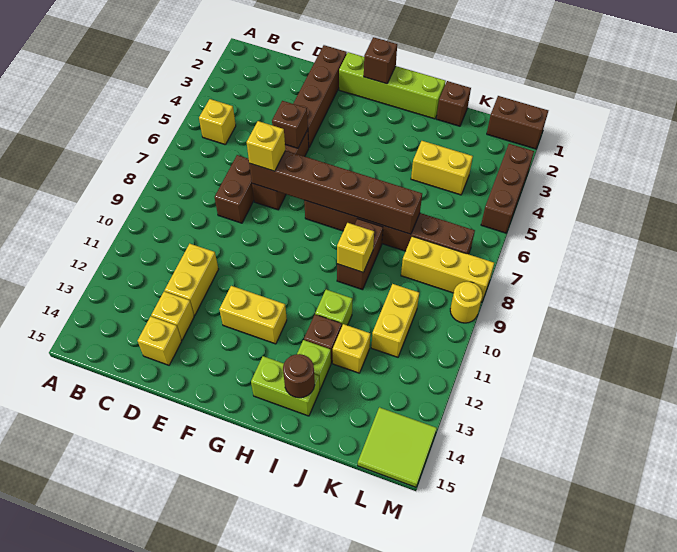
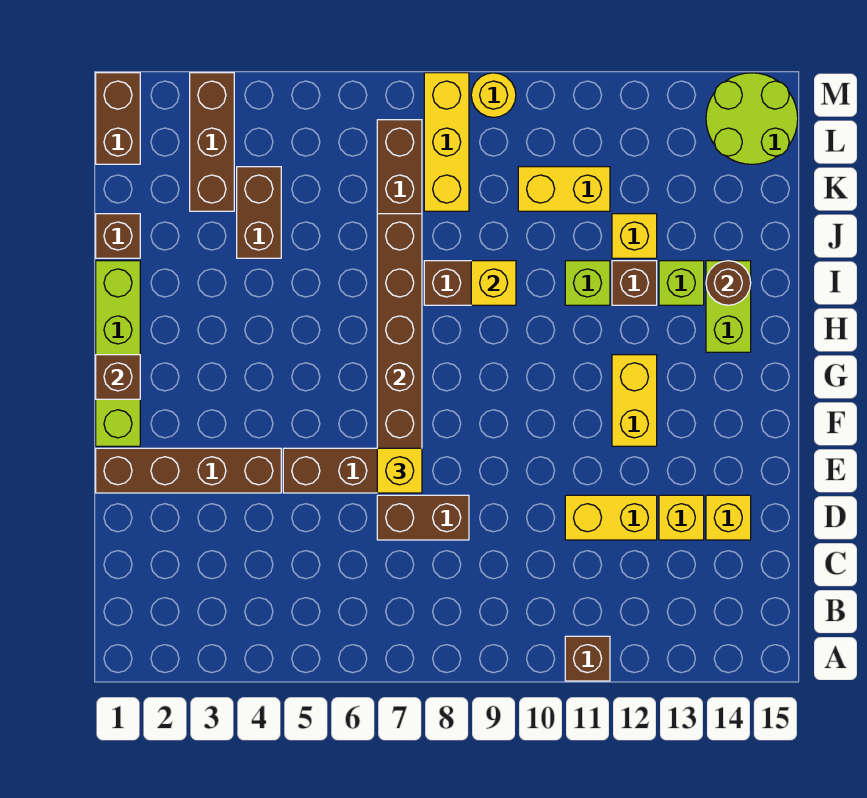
yellow 1x1 brick [199,99,236,144] -> none
brown 1x1 brick [272,101,308,148] -> brown 1x1 brick moved to [565,636,610,681]
yellow 1x2 brick [411,141,473,195] -> brown 1x2 brick [237,167,281,258]
lime 2x2 tile [358,407,437,487] -> lime 2x2 round brick [706,73,798,164]
brown 1x3 brick [481,144,534,233] -> brown 1x3 brick turned to [190,73,234,211]

